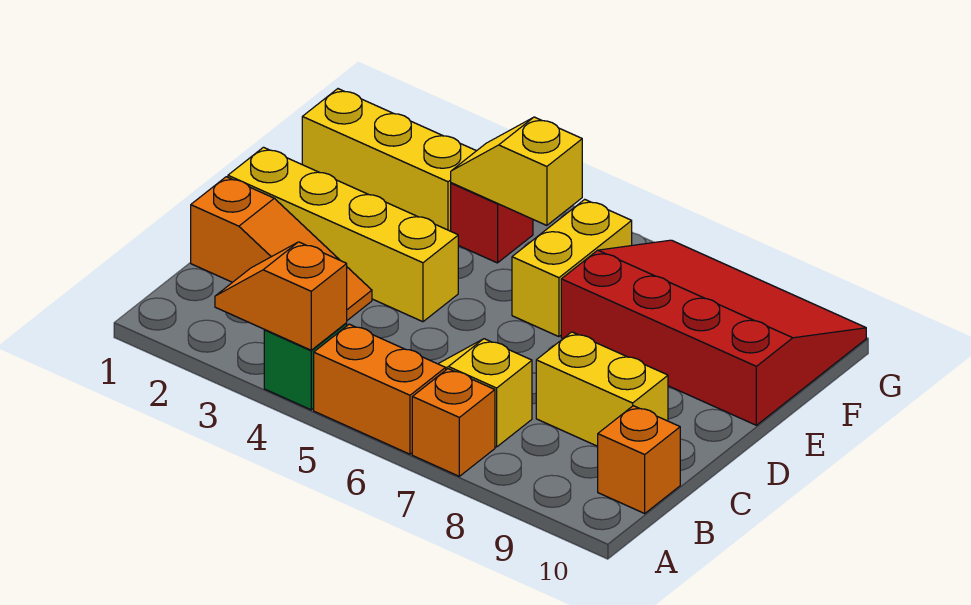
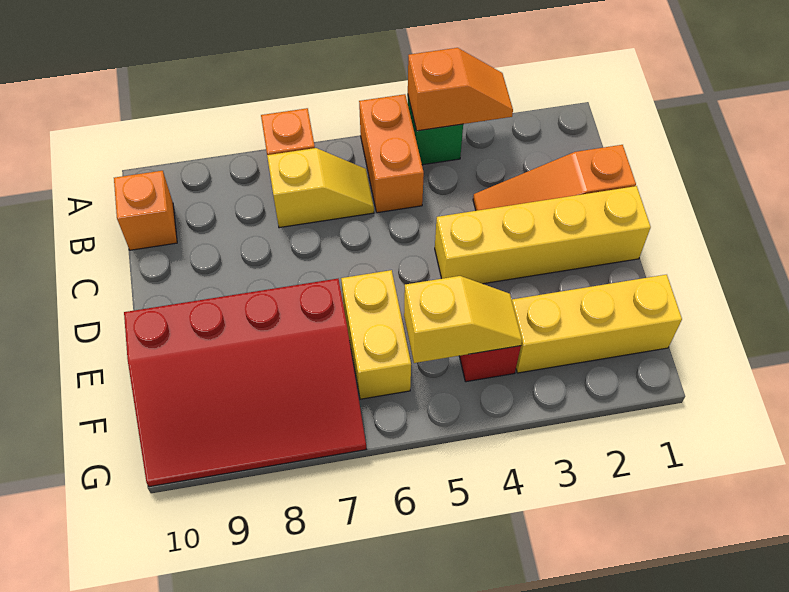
orange 1x2 brick [314,324,446,454] -> orange 1x2 brick turned to [359,94,424,213]
yellow 1x2 brick [536,332,668,446] -> none

